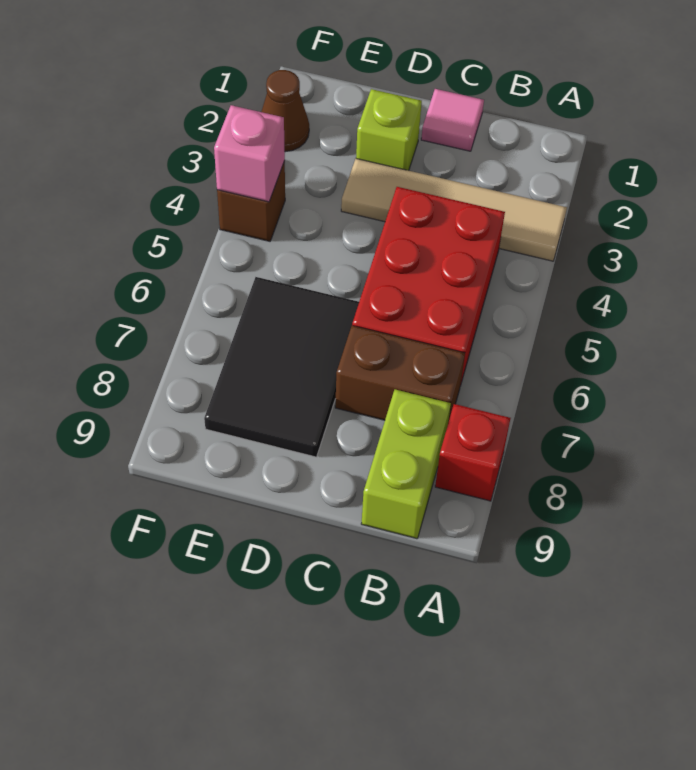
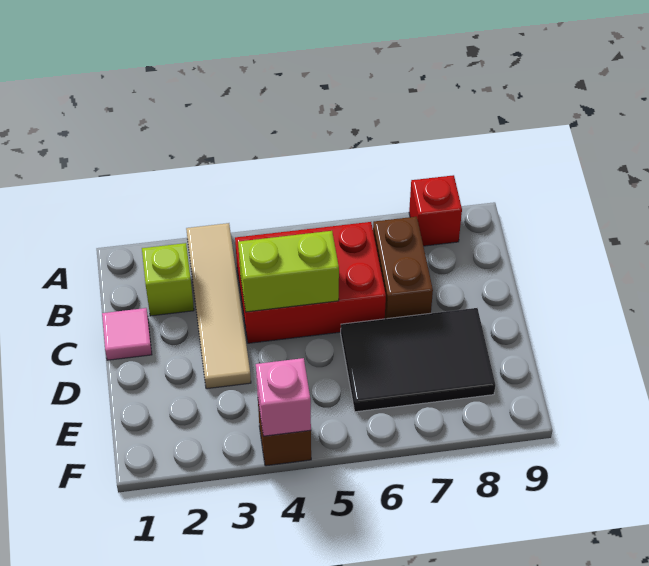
lime 1x2 brick [361,389,451,539] -> lime 1x2 brick moved to [238,231,339,312]
lime 1x1 brick [356,89,422,171] -> lime 1x1 brick moved to [142,243,194,316]
brown 1x1 cone [261,70,309,152] -> none

